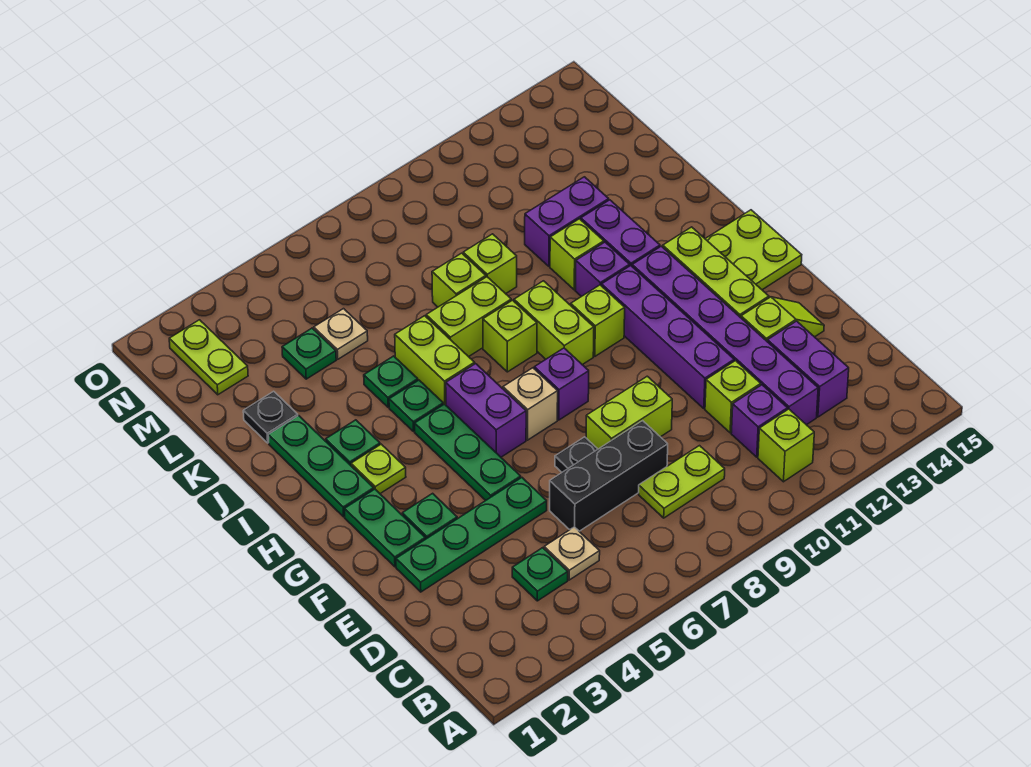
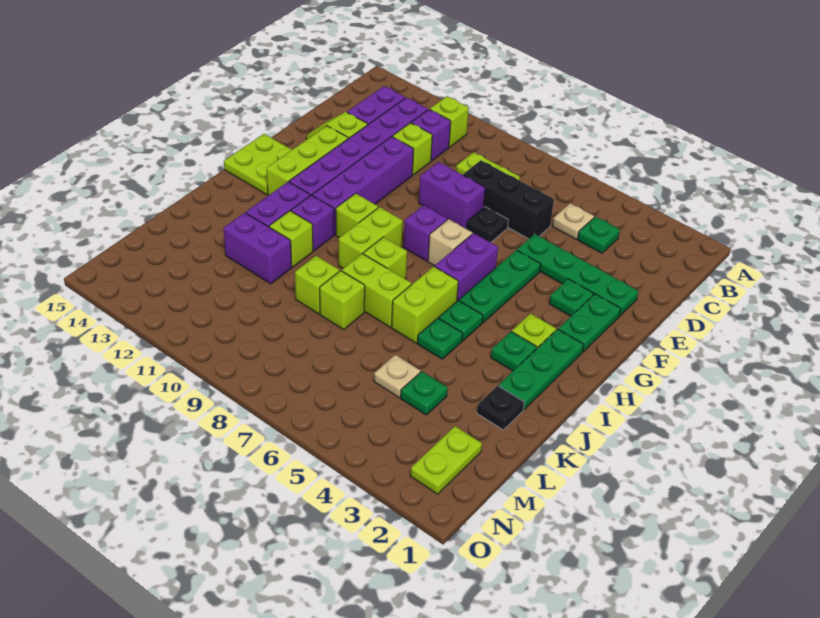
lime 1x2 brick [586,376,672,449] -> purple 1x2 brick [419,162,485,229]

